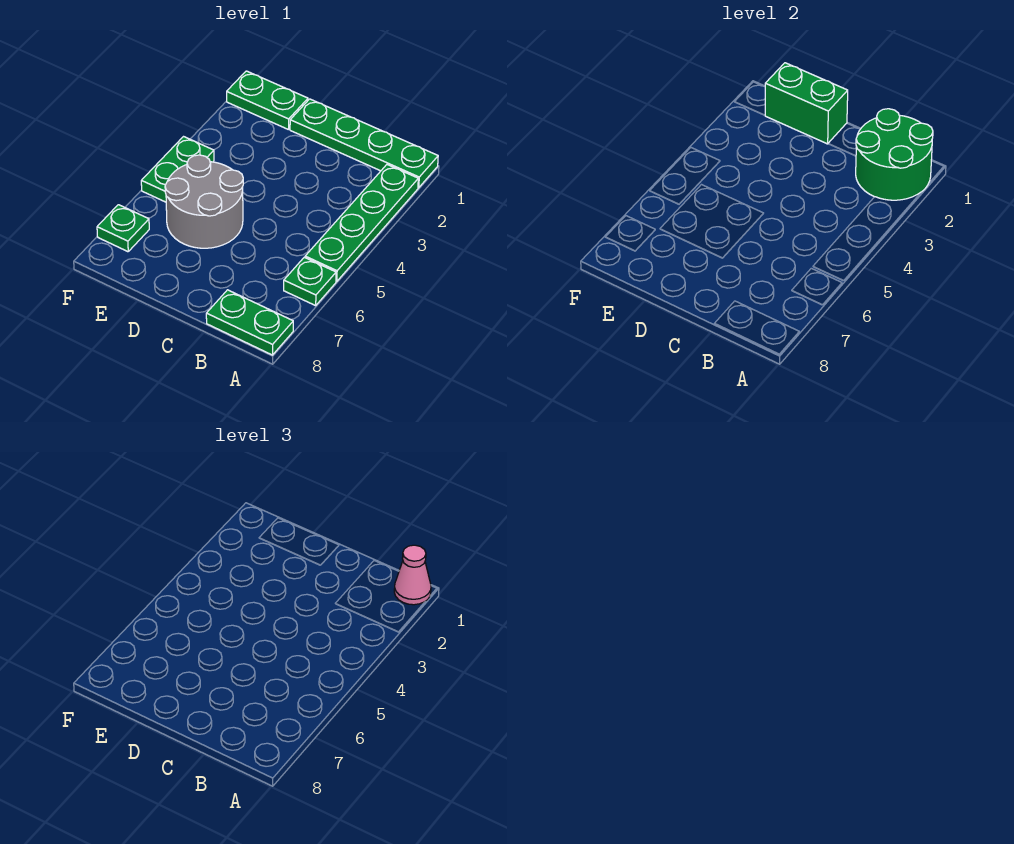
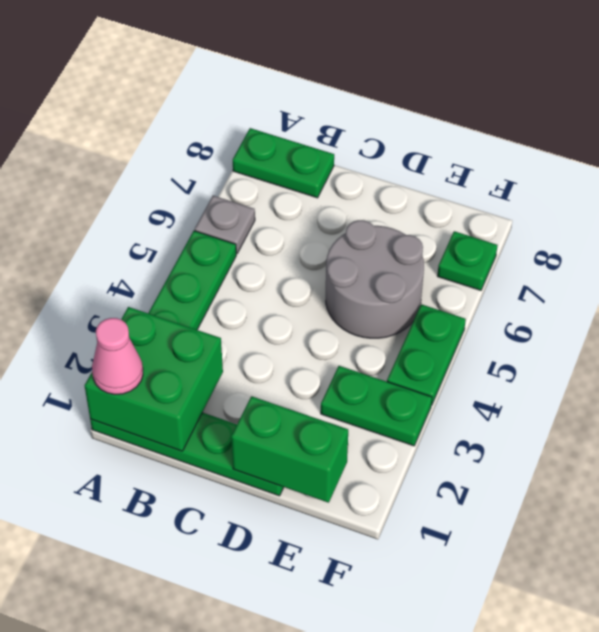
green 2x2 round brick [856,109,933,200] -> green 2x2 brick [85,307,223,451]
green 1x1 plate [284,257,336,306] -> grey 1x1 plate [195,196,255,254]
green 1x2 plate [227,71,308,130] -> green 1x2 plate moved to [321,366,432,446]

